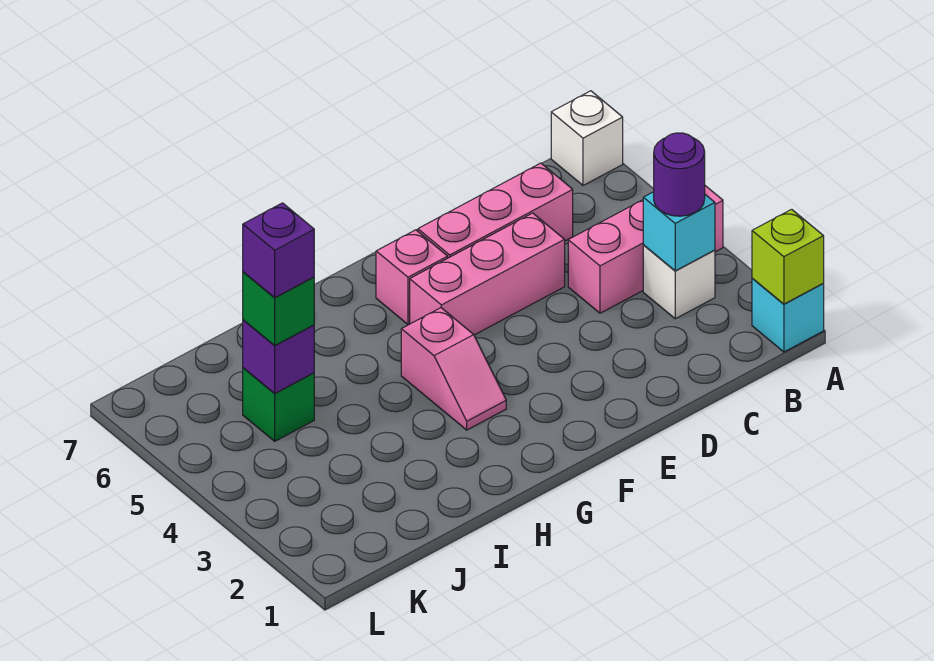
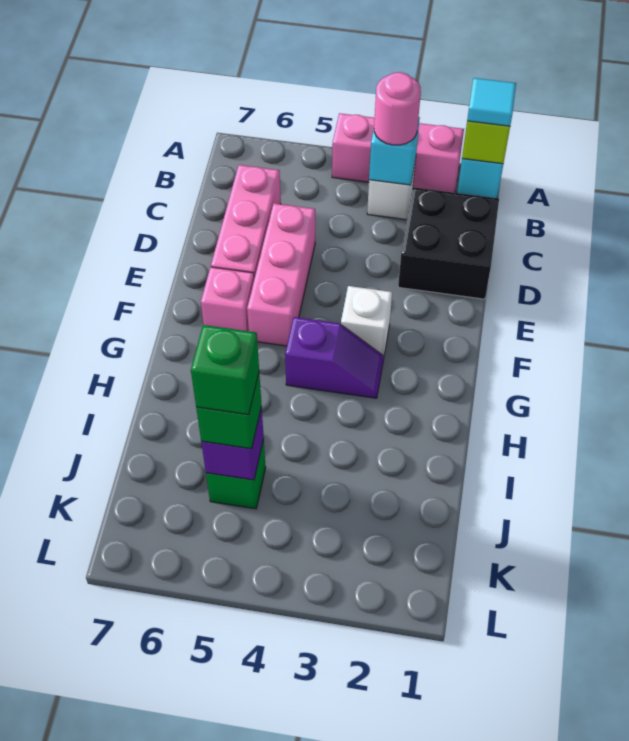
none -> cyan 1x1 tile [467,78,516,126]
pink 1x3 brick [568,186,723,313] -> pink 1x3 brick turned to [332,113,464,193]
white 1x1 brick [551,91,623,185] -> white 1x1 brick moved to [341,286,392,359]
purple 1x1 round brick [654,133,705,216] -> pink 1x1 round brick [374,72,421,145]
none -> black 2x2 brick [398,187,499,299]
pink 1x2 slope [401,308,506,430] -> purple 1x2 slope [285,317,384,398]
purple 1x1 brick [243,203,314,297] -> green 1x1 brick [191,325,259,415]

